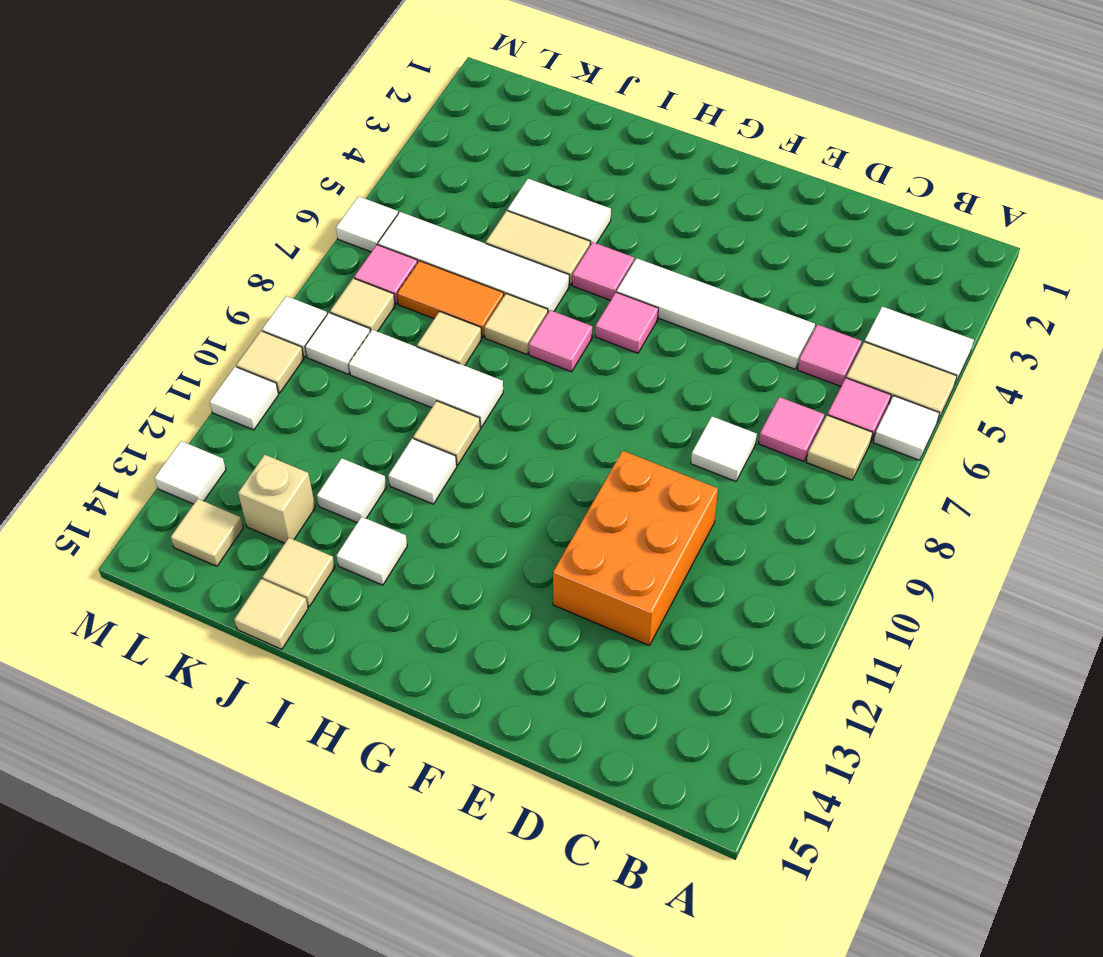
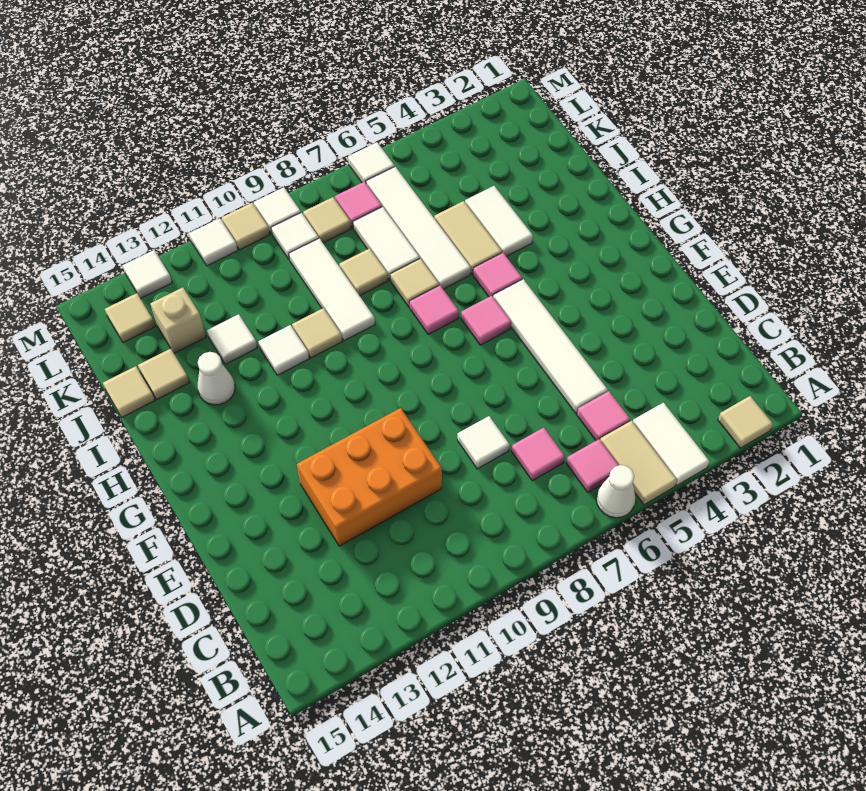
white 1x1 tile [874,396,939,460] -> white 1x1 cone [596,465,636,518]
tan 1x1 tile [807,415,873,480] -> tan 1x1 tile moved to [718,396,773,448]
white 1x1 tile [336,517,407,585] -> white 1x1 cone [198,352,235,405]
orange 1x2 tile [397,261,504,337] -> white 1x2 tile [353,207,420,280]

